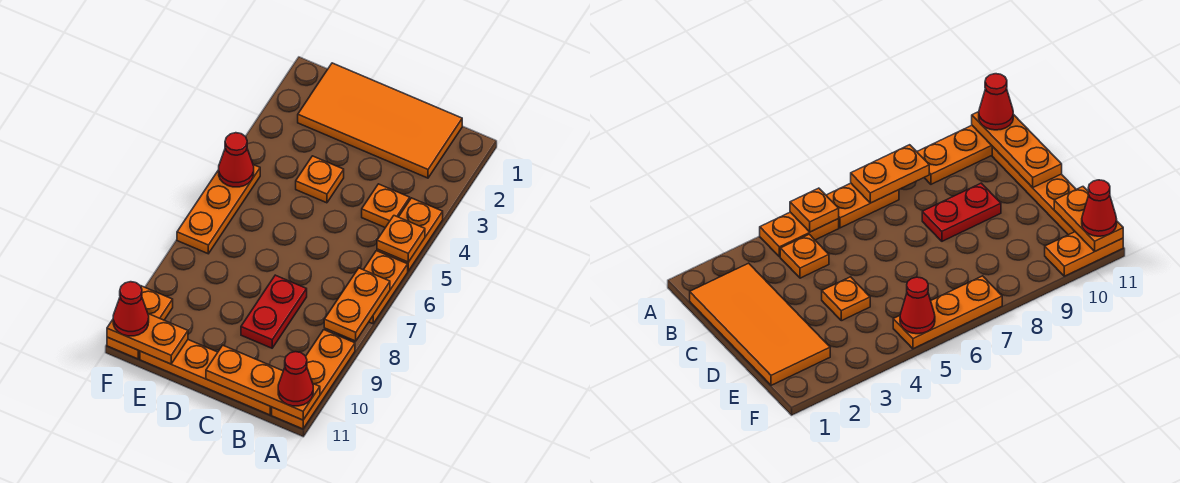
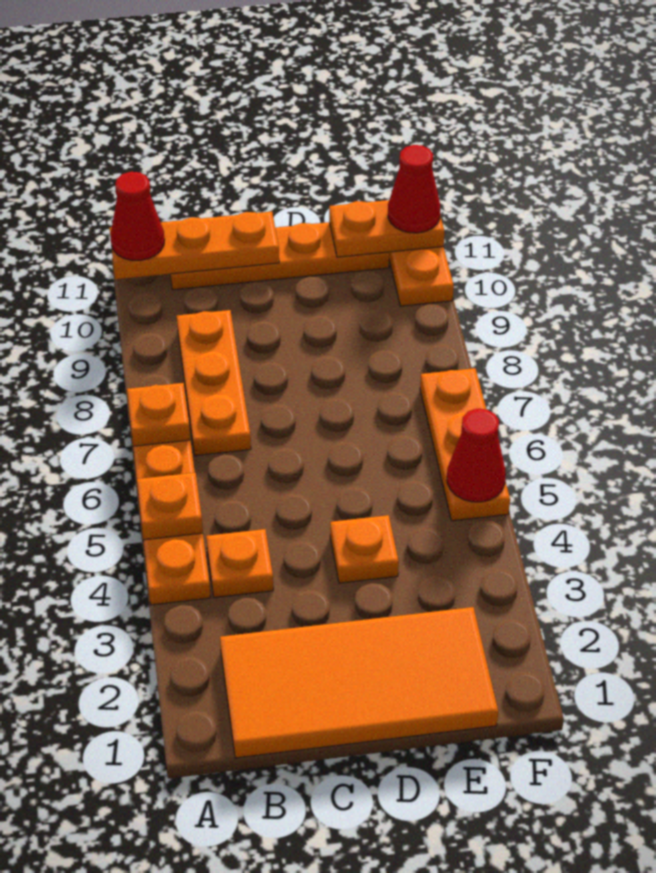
orange 1x2 plate [324,268,390,341] -> orange 1x1 plate [127,383,190,446]
orange 1x3 plate [272,330,355,429] -> orange 1x3 plate moved to [177,310,251,456]
red 1x2 plate [241,275,307,348] -> none

